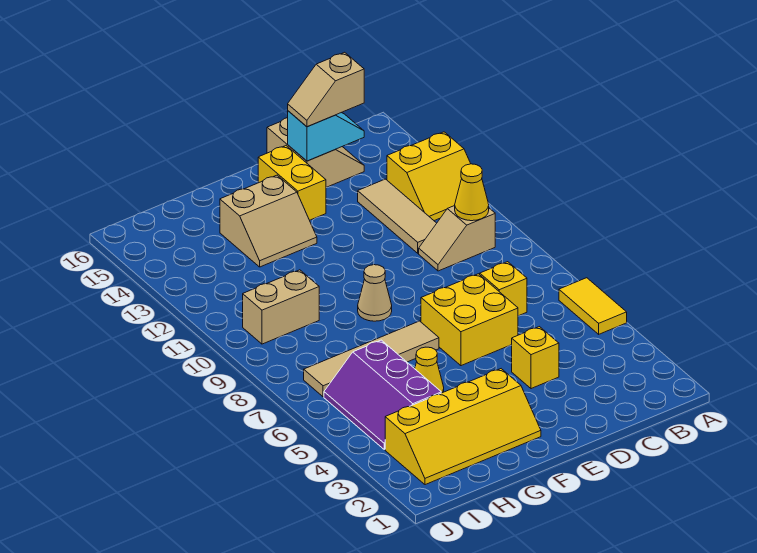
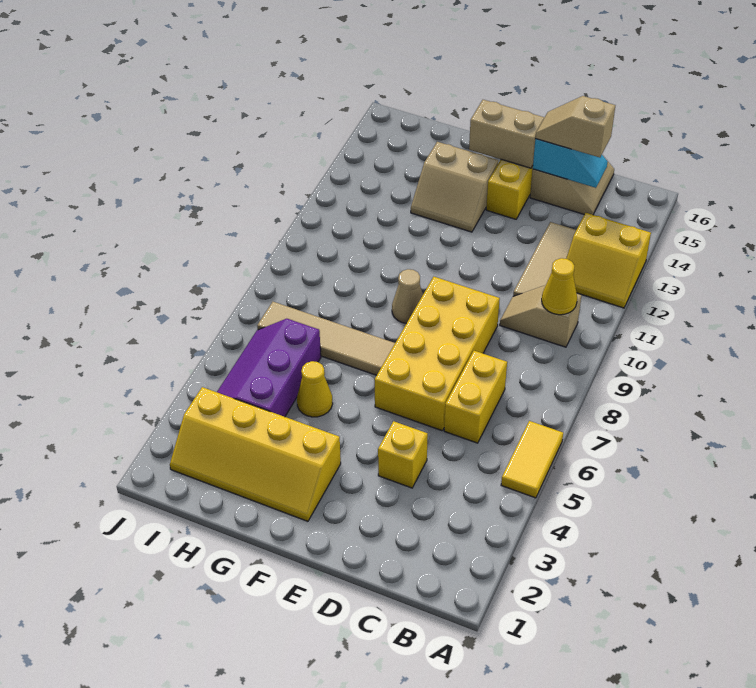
yellow 1x1 brick [480,262,527,316] -> yellow 1x2 brick [444,351,507,443]
yellow 2x2 brick [421,274,518,366] -> yellow 2x4 brick [375,277,500,431]
tan 1x2 brick [243,270,319,344] -> tan 1x2 brick moved to [469,100,544,168]

